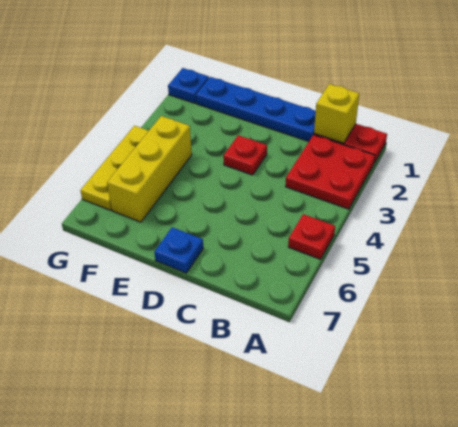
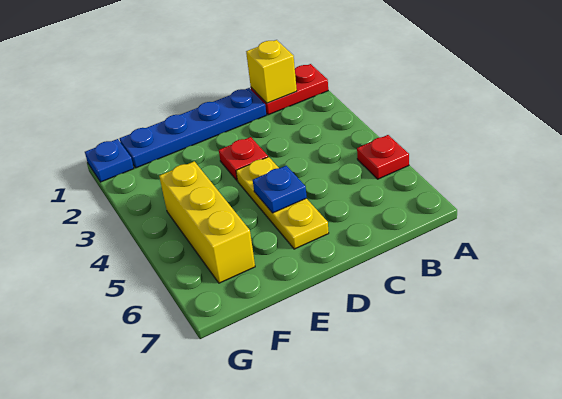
red 2x2 plate [286,135,375,209] -> none
blue 1x1 plate [154,227,203,273] -> blue 1x1 plate moved to [253,166,307,213]
yellow 1x3 plate [80,126,148,210] -> yellow 1x3 plate moved to [236,157,329,249]

